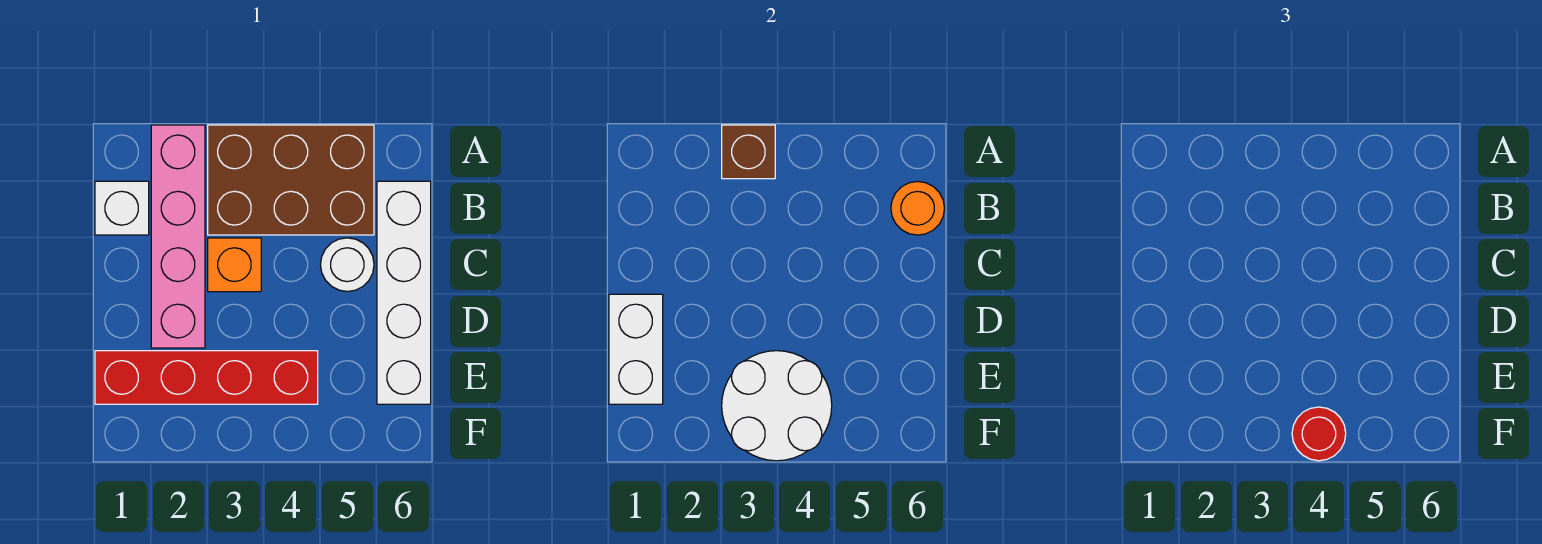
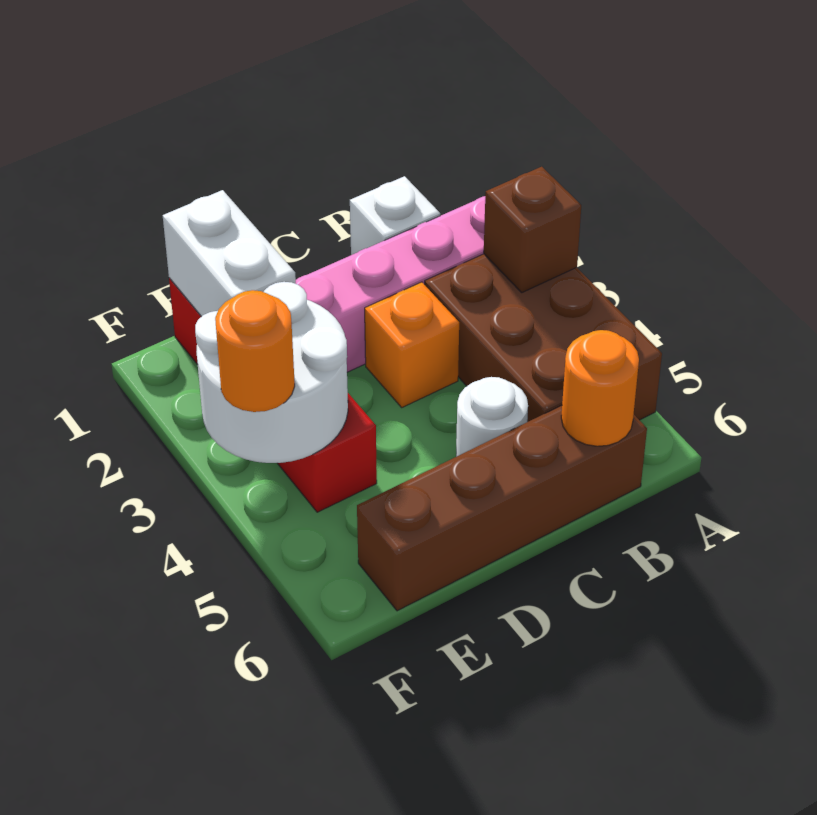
white 1x4 brick [377,181,431,404] -> brown 1x4 brick [357,406,647,611]
white 1x2 brick [609,294,663,404] -> white 1x2 brick turned to [163,190,296,317]
red 1x1 round brick [1292,407,1346,461] -> orange 1x1 round brick [215,290,295,412]

